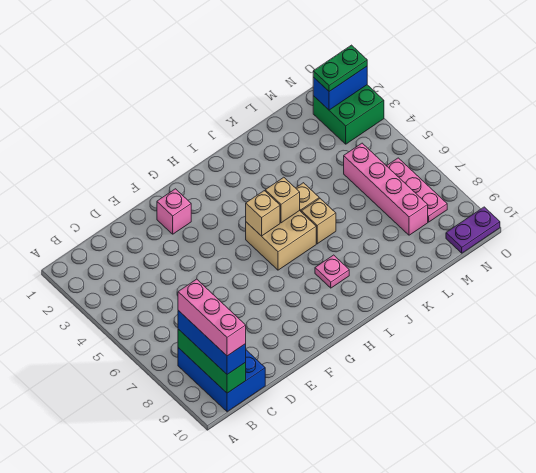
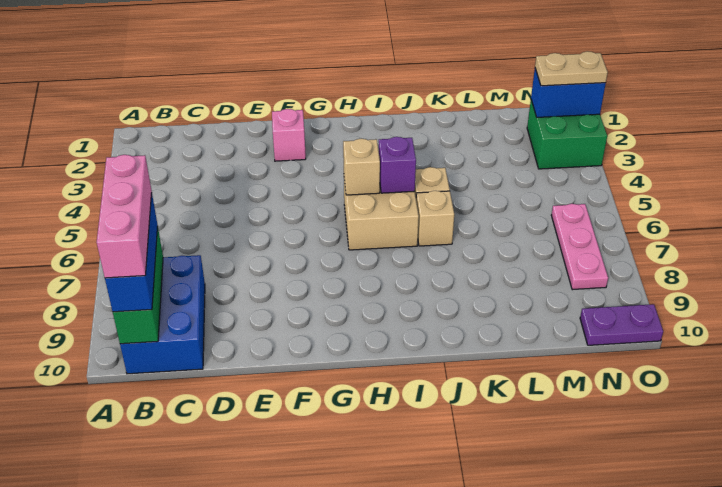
tan 1x1 brick [265,177,300,223] -> purple 1x1 brick [379,137,416,193]
pink 1x1 plate [315,255,349,288] -> none
pink 1x4 brick [344,143,428,235] -> none
green 1x2 plate [313,45,367,91] -> tan 1x2 plate [535,51,608,86]

